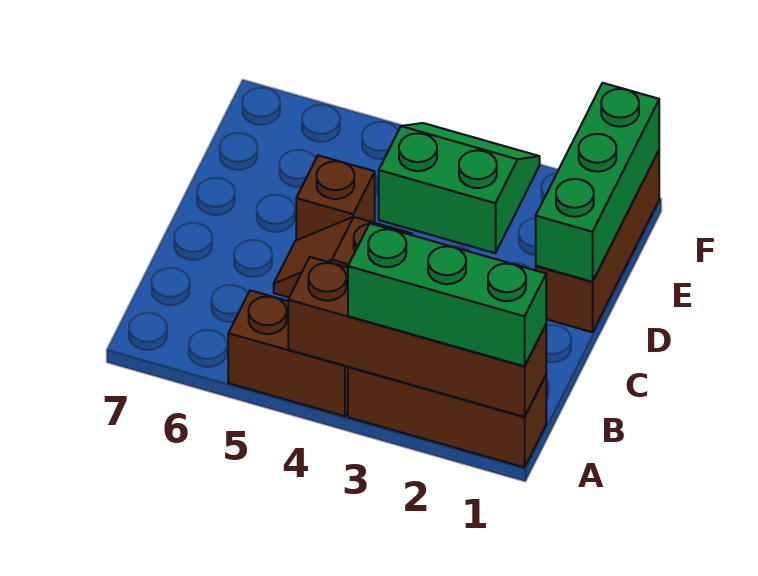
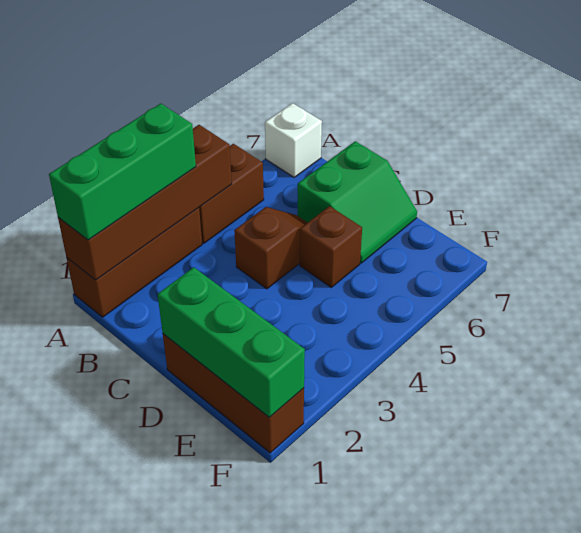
none -> white 1x1 brick [265,103,322,177]
green 2x2 slope [379,123,540,253] -> green 2x2 slope moved to [298,141,417,263]

